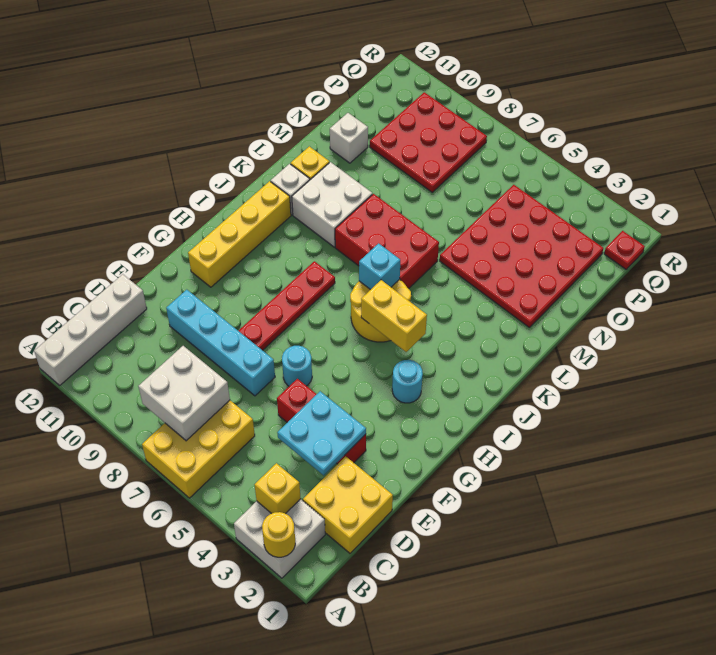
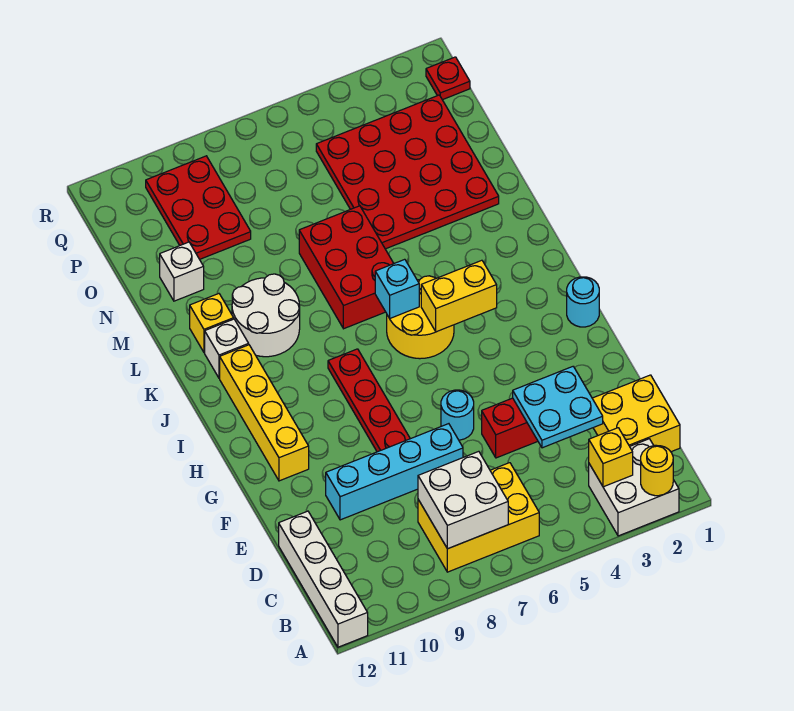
yellow 2x3 brick [142,400,255,498] -> yellow 2x3 brick turned to [418,463,539,572]
cyan 1x1 round brick [392,360,423,403] -> cyan 1x1 round brick moved to [567,277,599,327]
red 2x3 brick [335,194,439,289] -> red 2x3 brick turned to [299,206,394,329]
white 2x2 brick [292,162,372,247] -> white 2x2 round brick [232,274,300,357]
red 3x3 plate [370,92,487,192] -> red 2x3 plate [146,156,251,259]

